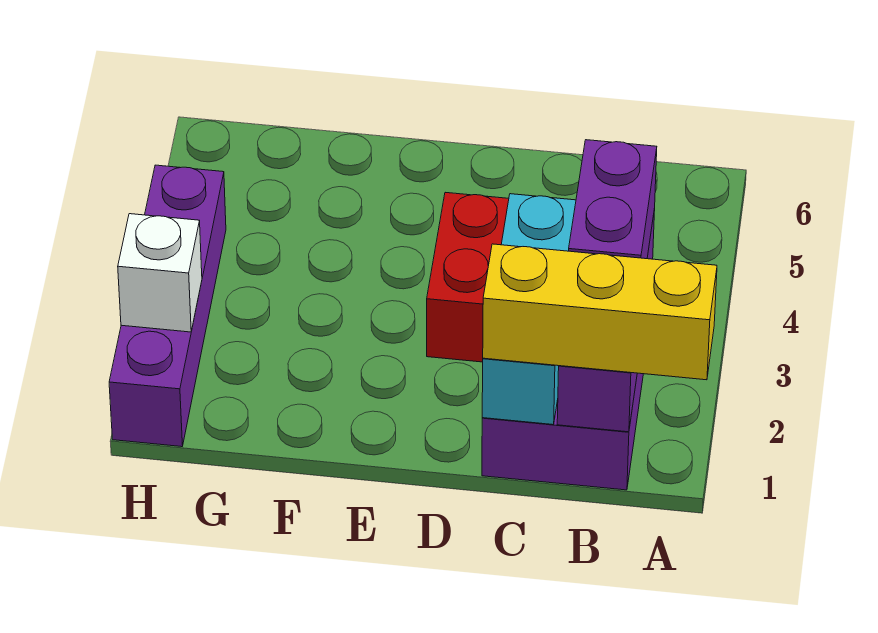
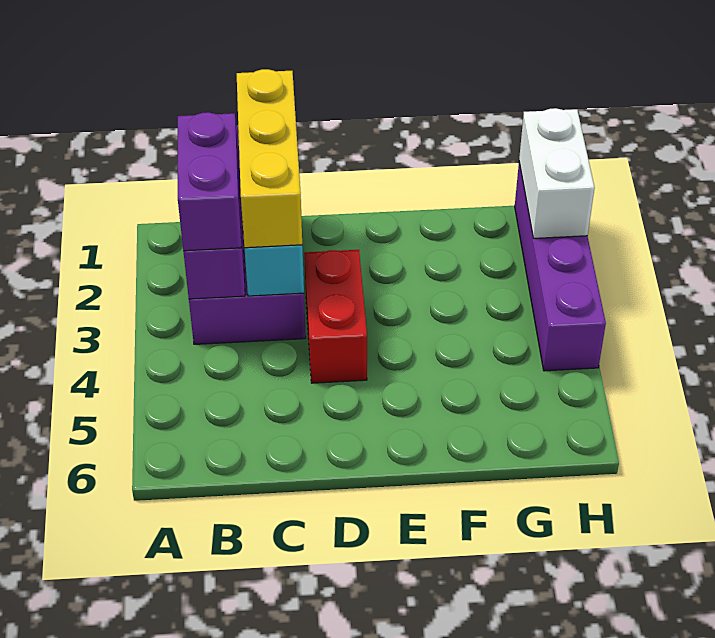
yellow 1x3 brick [483,244,717,380] -> yellow 1x3 brick turned to [237,69,302,248]
white 1x1 brick [118,214,202,332] -> white 1x2 brick [519,108,595,238]

